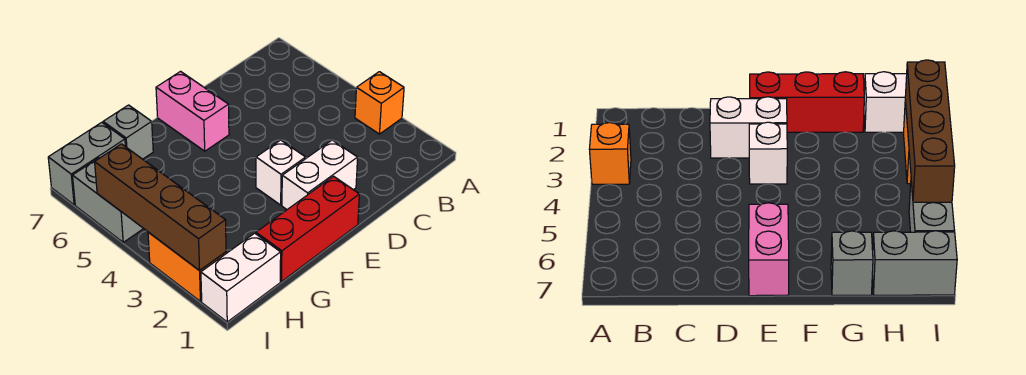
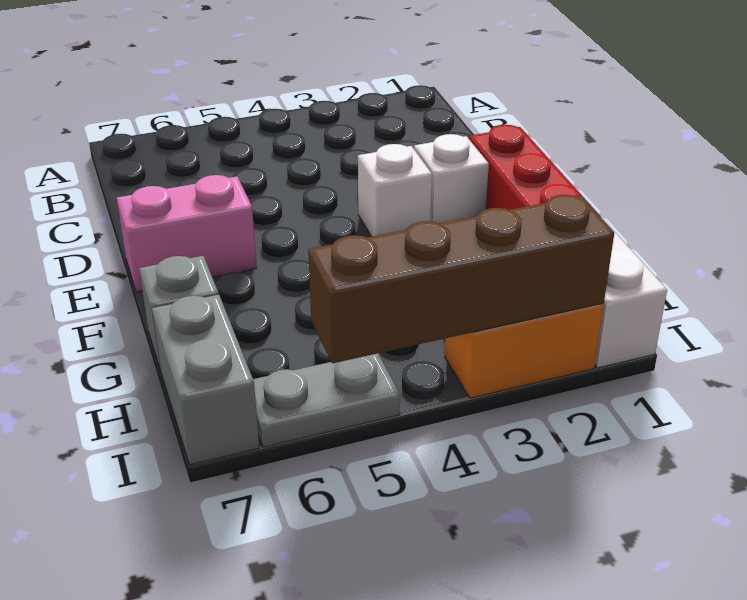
orange 1x1 brick [355,72,404,134] -> none
white 1x2 brick [282,140,358,209] -> white 1x1 brick [414,134,489,223]
grey 1x2 brick [73,158,144,242] -> grey 1x2 plate [253,353,400,447]

